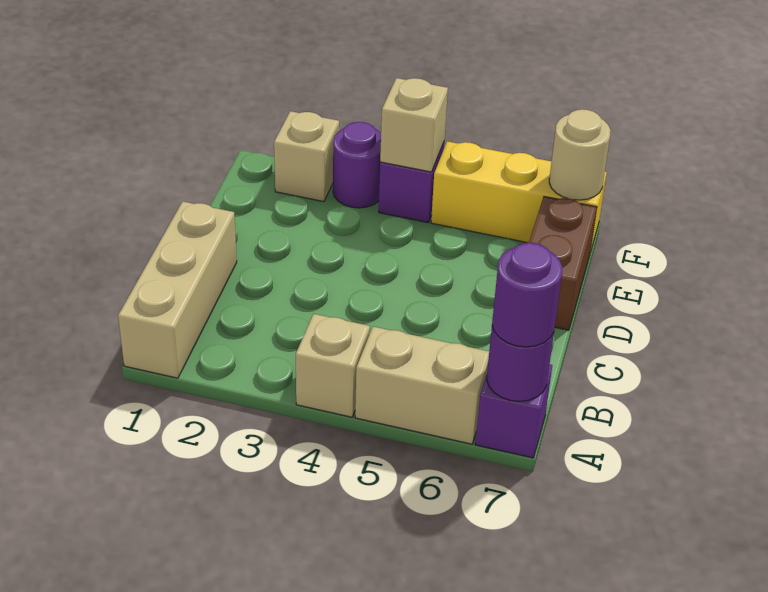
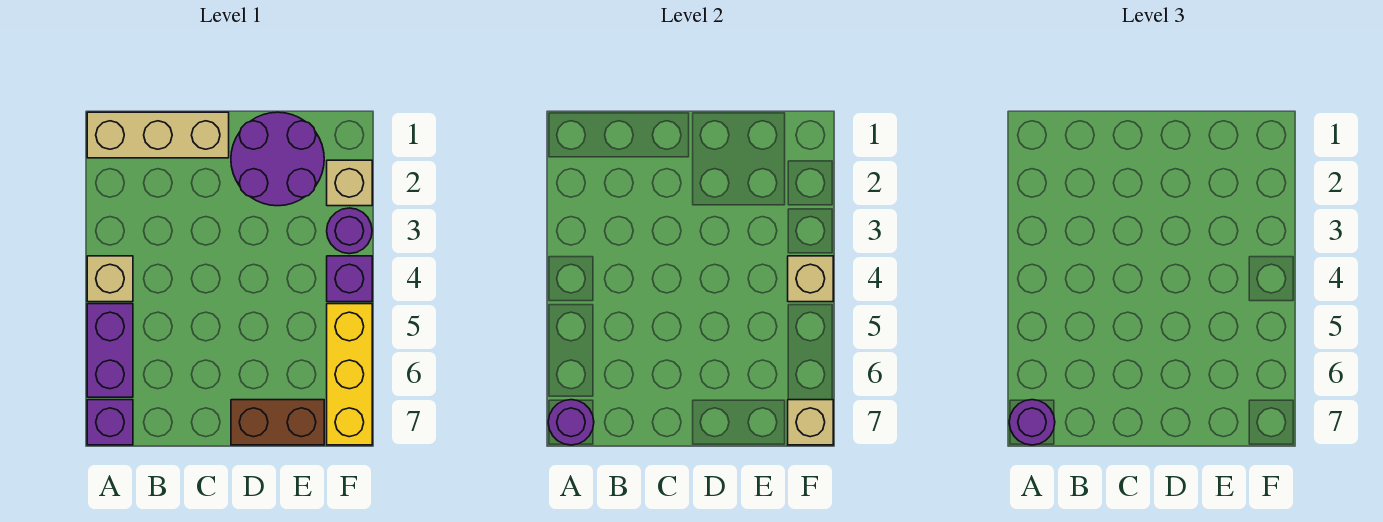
tan 1x2 brick [355,327,489,444] -> purple 1x2 brick [87,304,133,397]
none -> purple 2x2 round brick [231,112,324,206]
tan 1x1 round brick [549,109,611,200] -> tan 1x1 brick [788,400,833,445]

